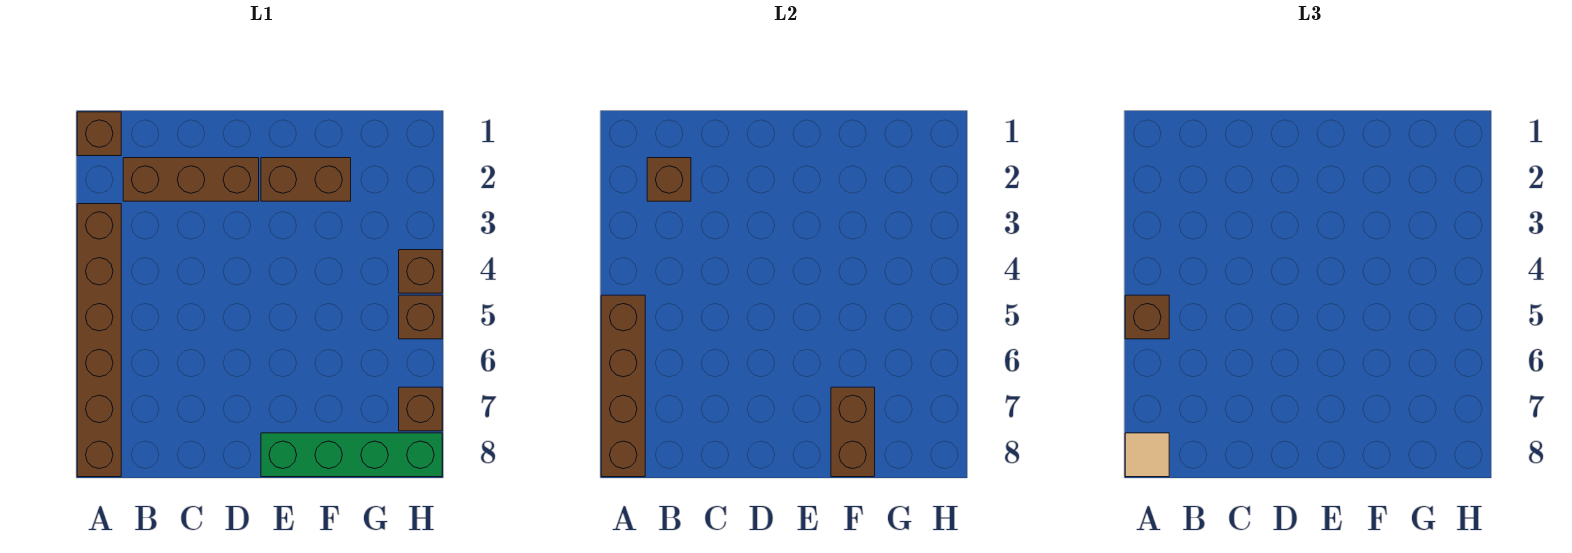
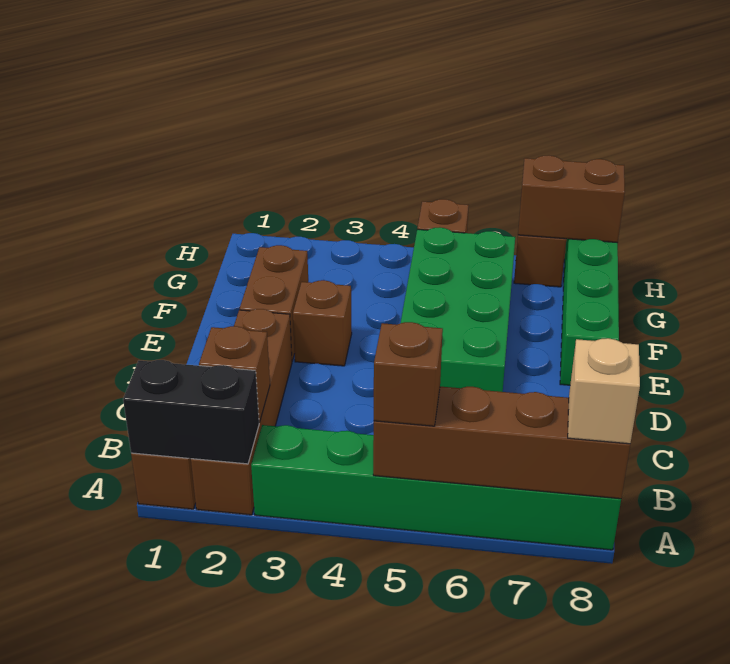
none -> black 1x2 brick [123,360,259,464]
brown 1x6 brick [77,204,121,477] -> green 1x6 brick [251,425,621,550]
tan 1x1 tile [1125,433,1169,477] -> tan 1x1 brick [568,338,640,444]
brown 1x3 brick [123,158,259,201] -> brown 1x4 brick [191,309,292,515]
none -> green 2x4 brick [401,227,515,392]
brown 1x2 brick [831,387,875,477] -> brown 1x2 brick moved to [518,155,625,243]
brown 1x1 brick [399,250,442,293] -> brown 1x1 brick moved to [293,280,352,366]

